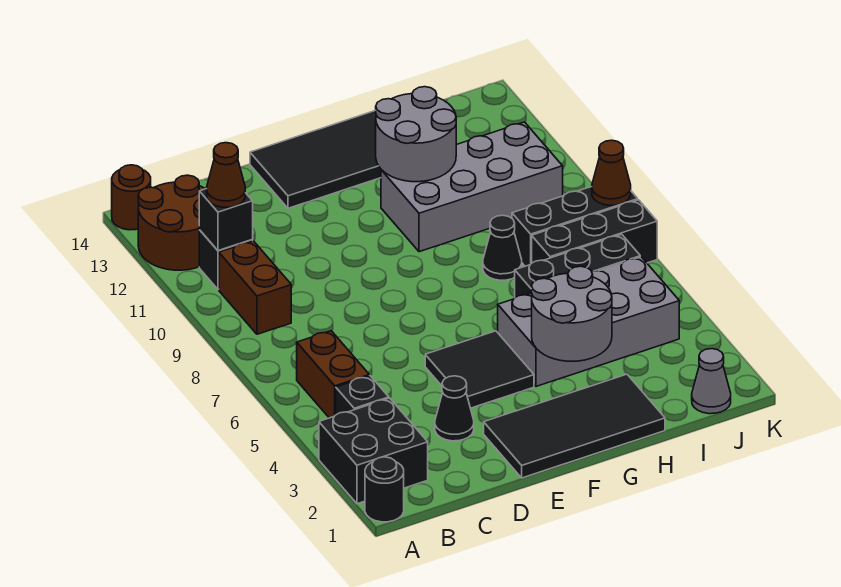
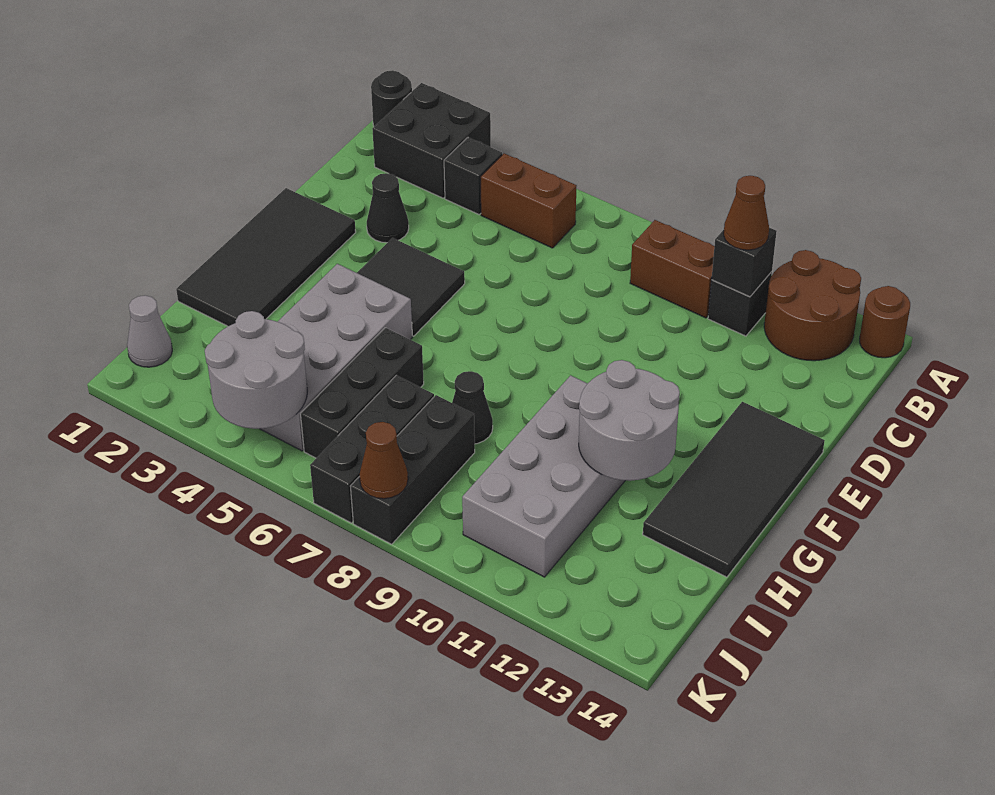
grey 2x2 round brick [531,266,612,361] -> grey 2x2 round brick moved to [205,311,307,429]

